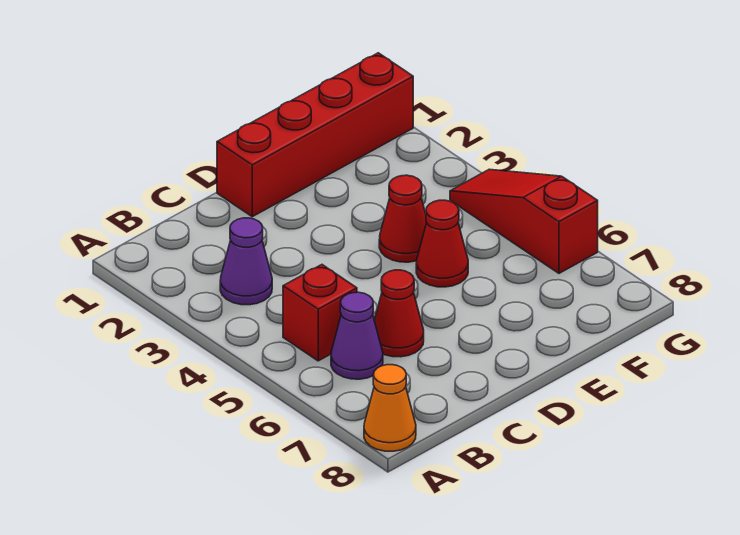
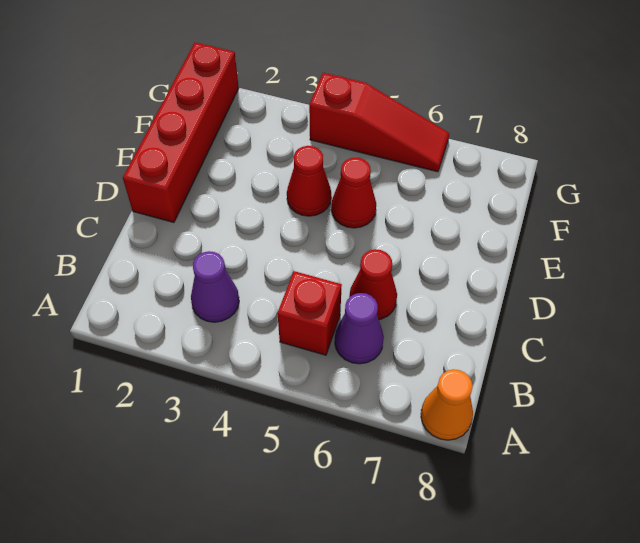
red 1x3 slope [450,169,598,273] -> red 1x3 slope turned to [309,73,449,172]

